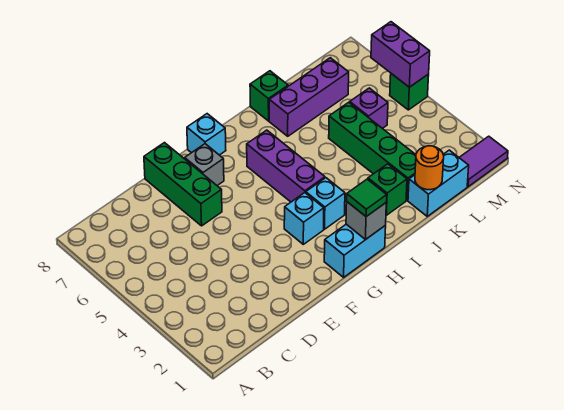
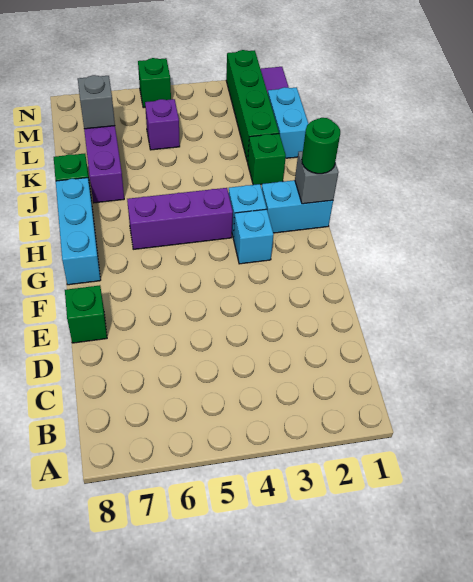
green 1x3 brick [144,143,222,226] -> green 1x1 brick [65,285,107,343]
grey 1x1 brick [185,144,224,186] -> grey 1x1 brick moved to [78,75,115,129]
cyan 1x2 brick [324,224,386,277] -> cyan 1x2 brick turned to [262,180,333,233]
cyan 1x1 brick [187,114,226,155] -> cyan 1x3 brick [56,178,100,285]
green 1x1 tile [347,179,387,217] -> green 1x1 round brick [302,118,340,174]
orange 1x1 round brick [415,146,444,190] -> none
green 1x4 brick [329,102,416,200] -> green 1x4 brick turned to [226,50,279,162]
purple 1x2 brick [371,22,430,87] -> none

